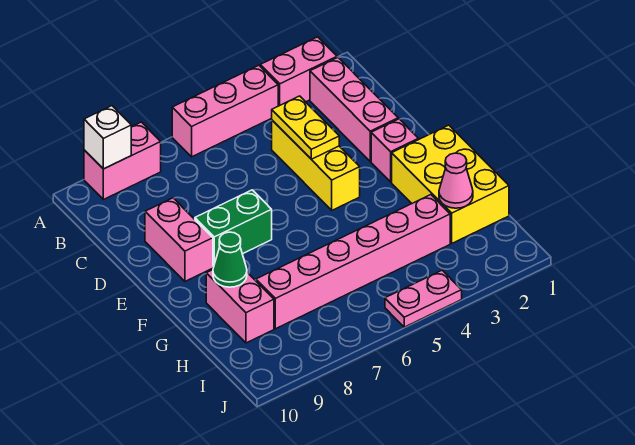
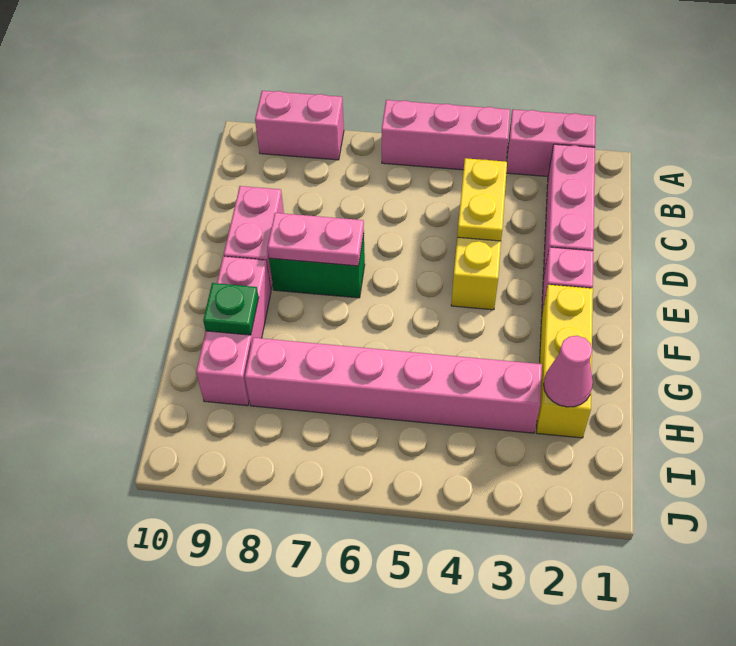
white 1x1 brick [84,106,131,169] -> none
yellow 2x3 brick [392,125,509,243] -> yellow 1x3 brick [536,285,593,438]
pink 1x2 brick [206,270,274,343] -> pink 1x3 brick [196,256,271,406]
green 1x1 cone [213,232,247,287] -> green 1x1 plate [203,283,259,335]
pink 1x2 plate [385,270,462,327] -> pink 1x2 plate moved to [267,213,364,266]

